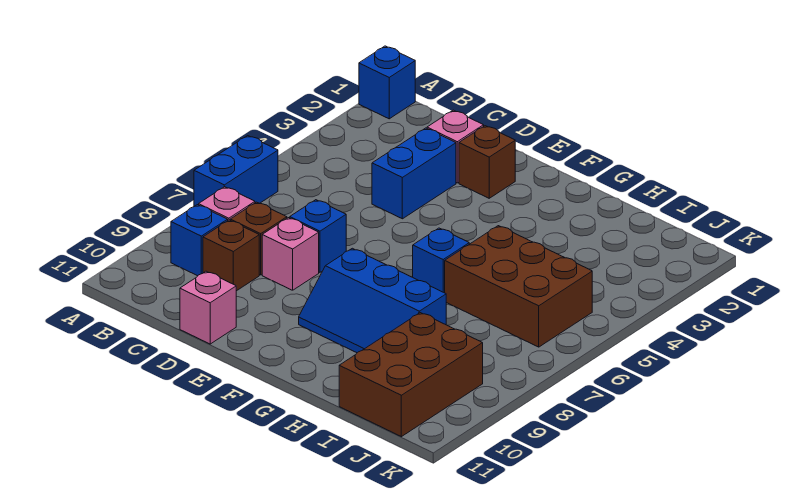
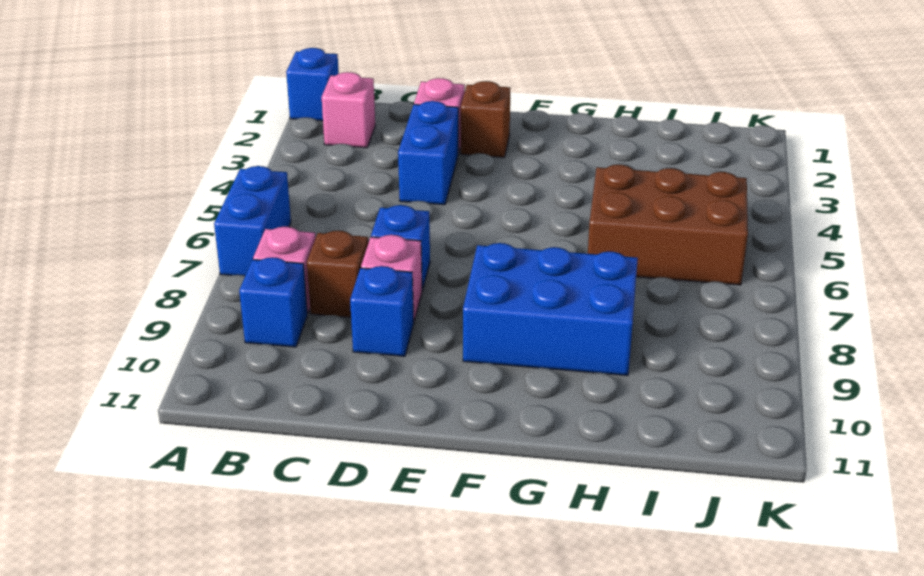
brown 1x1 brick [203,220,259,291] -> none
pink 1x1 brick [180,271,236,344] -> pink 1x1 brick moved to [322,72,375,148]
blue 2x3 slope [299,248,446,353] -> blue 2x3 brick [463,243,638,376]
blue 1x1 brick [413,228,469,293] -> blue 1x1 brick moved to [350,266,414,356]
brown 2x3 brick [339,313,483,437] -> none

